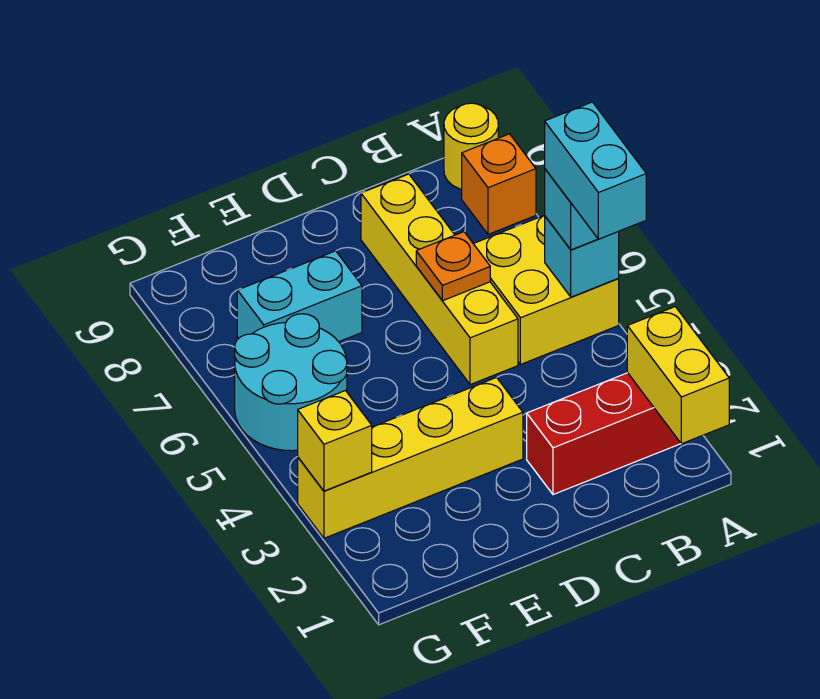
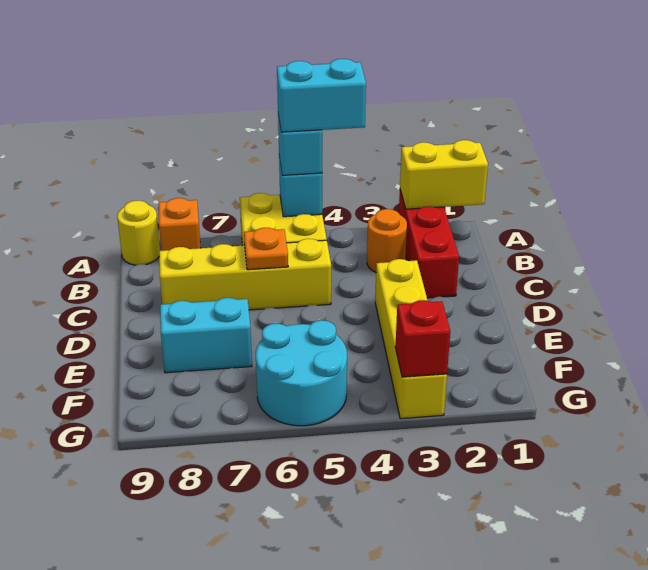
none -> orange 1x1 round brick [367,209,407,272]
cyan 1x2 brick [237,251,362,342] -> cyan 1x2 brick turned to [160,298,252,373]
yellow 1x1 brick [298,391,372,491] -> red 1x1 brick [395,300,450,377]

